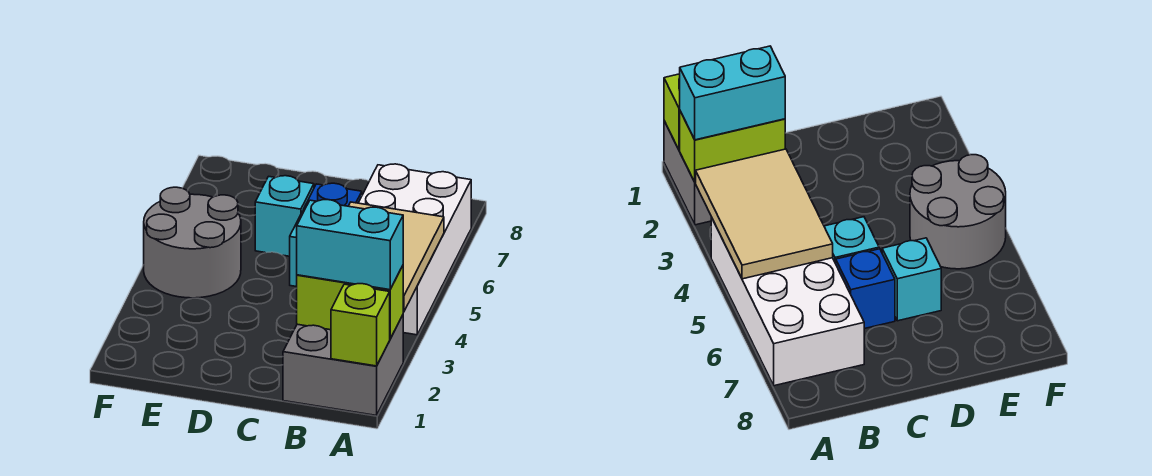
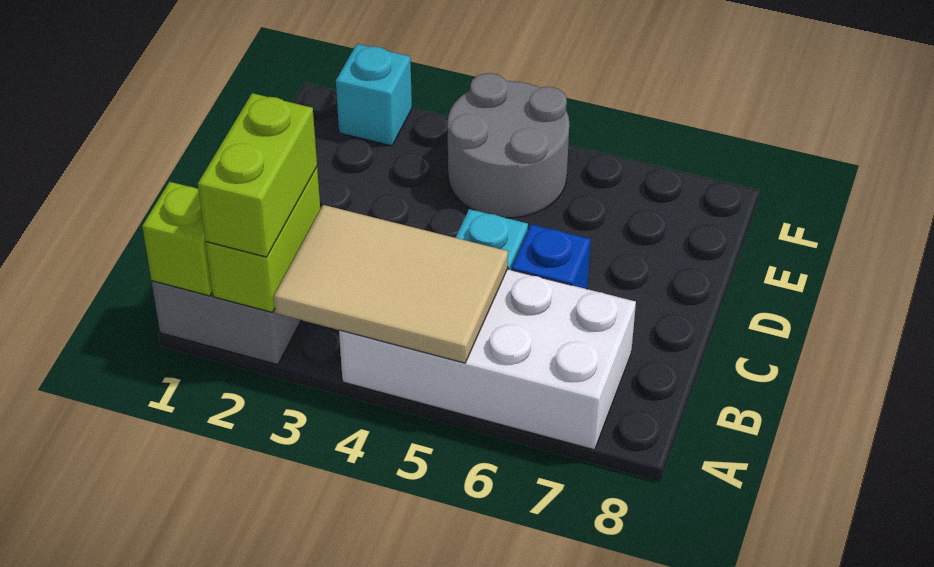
cyan 1x2 brick [297,200,403,290] -> lime 1x2 brick [198,93,317,257]
cyan 1x1 brick [255,176,314,256] -> cyan 1x1 brick moved to [336,44,412,146]

